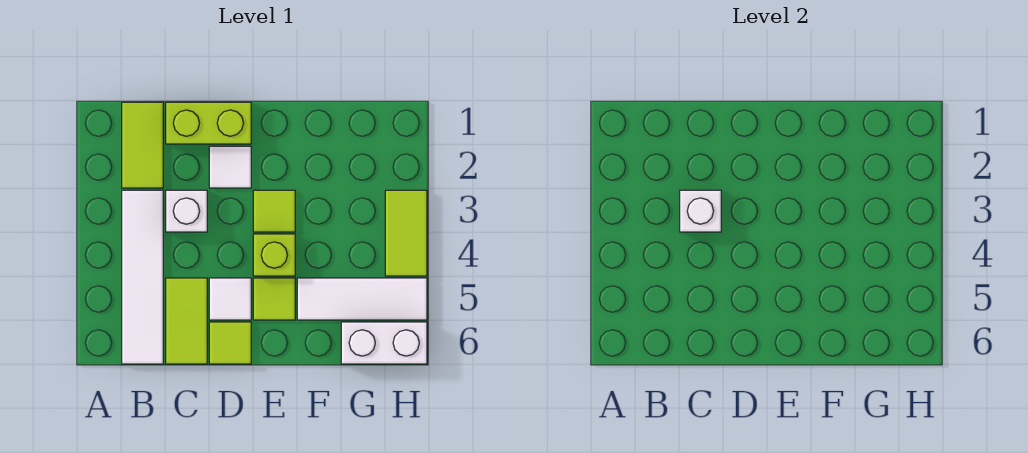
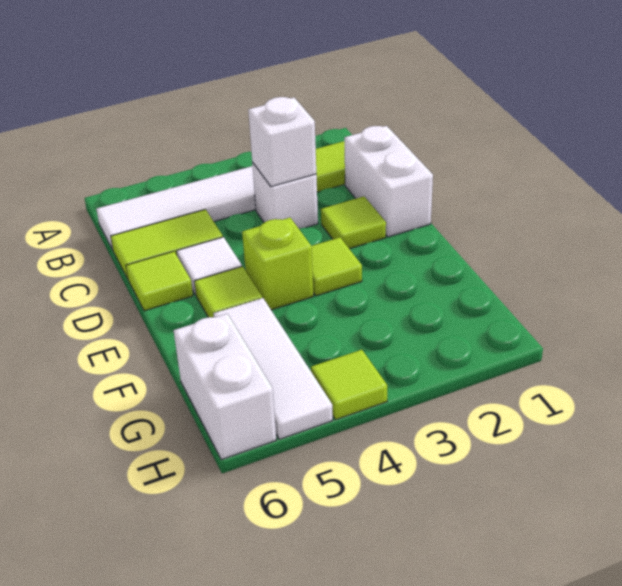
lime 1x2 brick [166,102,251,144] -> white 1x2 brick [344,126,433,237]
white 1x1 tile [209,146,251,188] -> lime 1x1 tile [321,196,386,249]
lime 1x2 tile [385,190,427,276] -> lime 1x1 tile [311,350,387,420]

